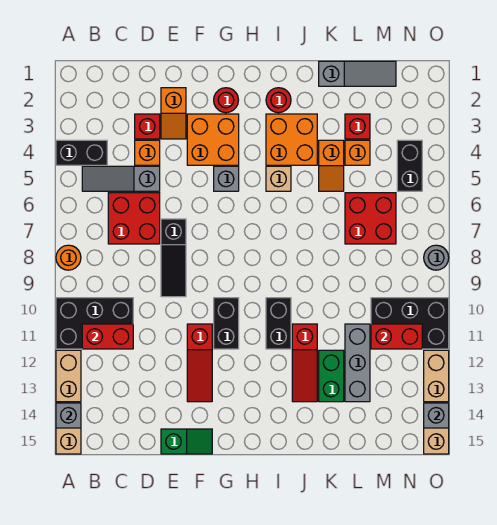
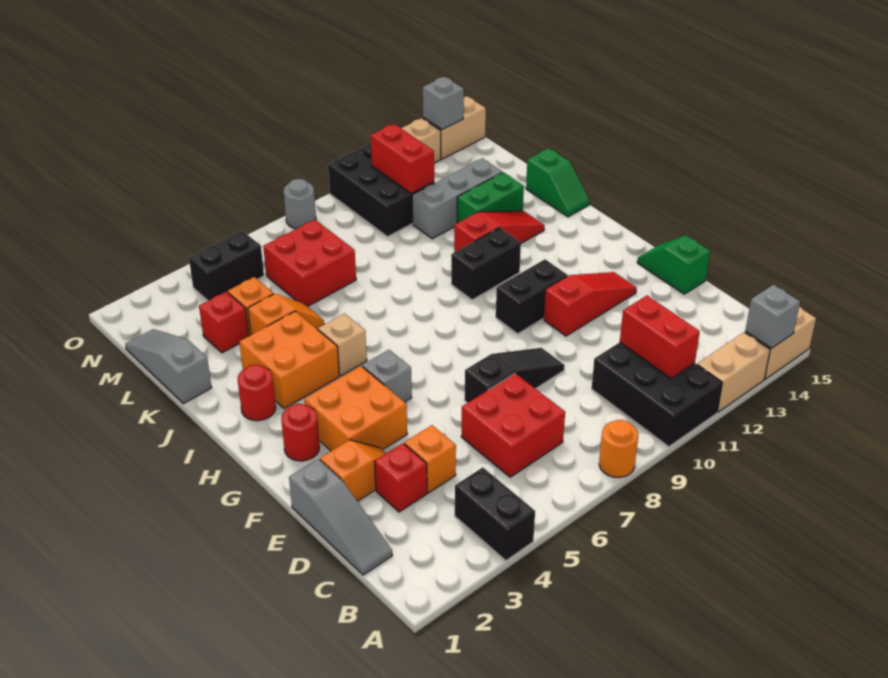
grey 1x3 slope [82,166,160,191] -> grey 1x3 slope moved to [289,459,392,575]
none -> green 1x2 slope [526,148,589,217]

